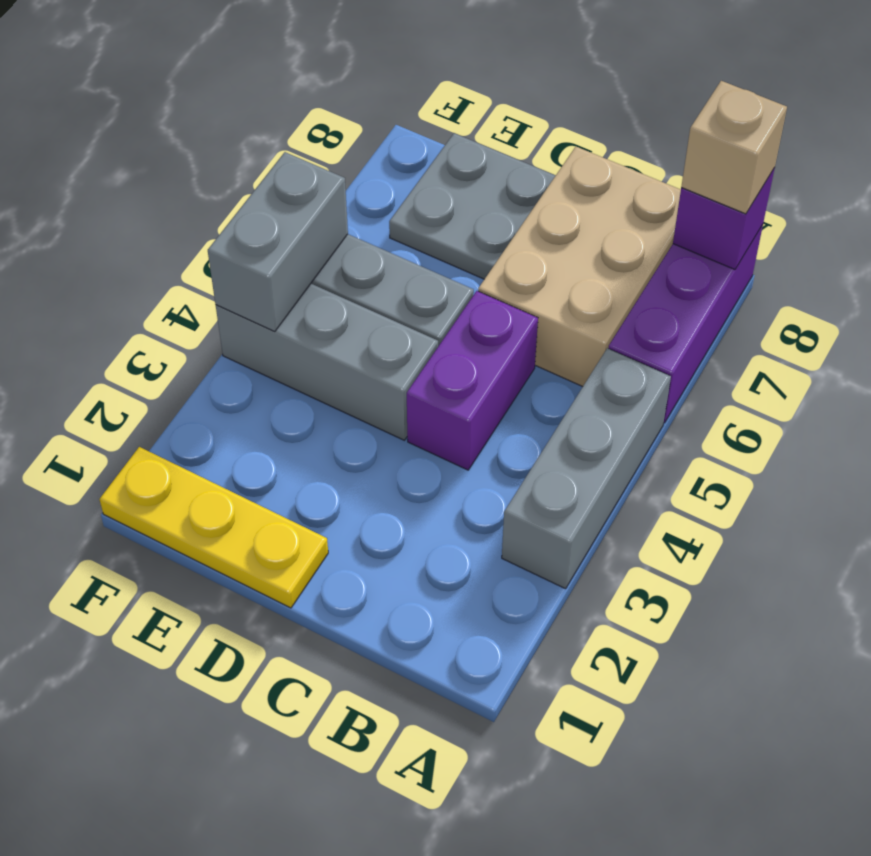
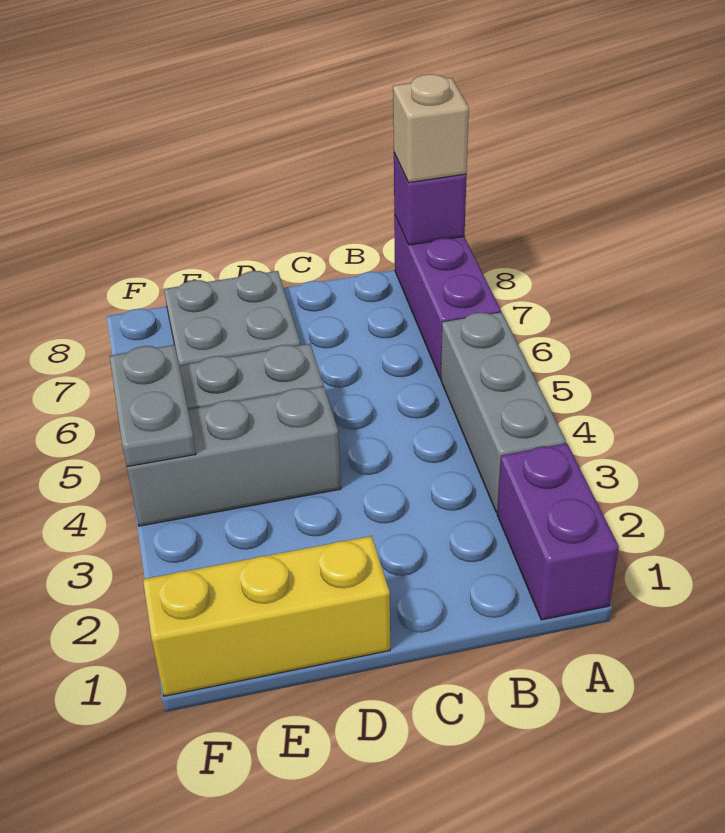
tan 2x3 brick [478,147,681,387] -> none
purple 1x2 brick [407,291,538,470] -> purple 1x2 brick moved to [497,443,619,620]
yellow 1x3 plate [99,447,328,608] -> yellow 1x3 brick [143,536,390,696]
grey 1x2 brick [208,152,348,332] -> grey 1x2 plate [110,345,196,467]

